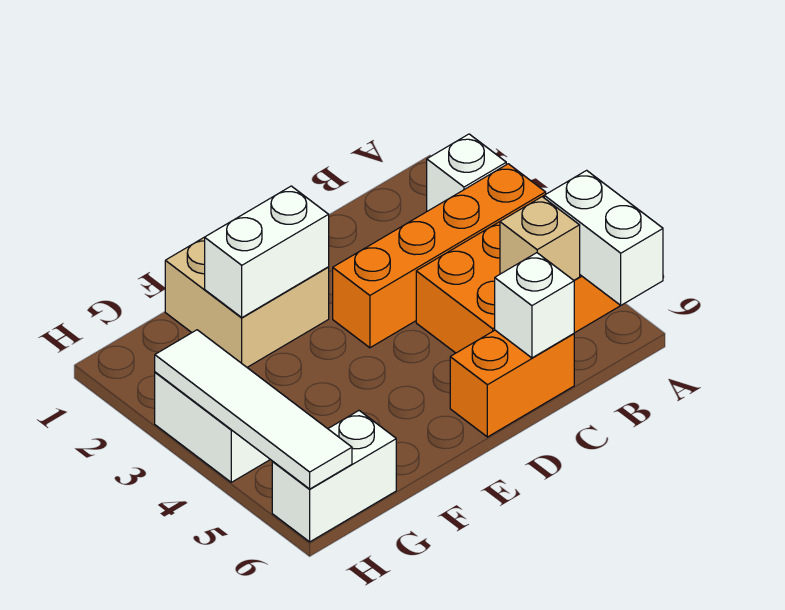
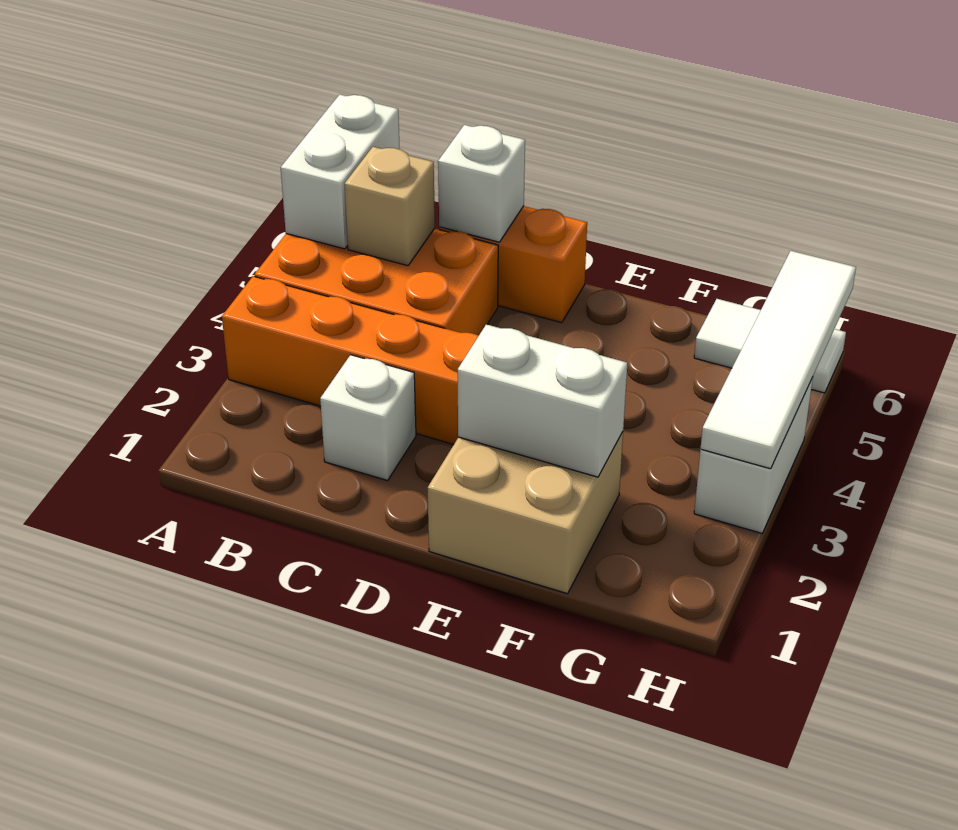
white 1x1 brick [427,134,506,211] -> white 1x1 brick moved to [320,355,416,481]
white 1x2 brick [272,411,396,542] -> white 1x2 tile [694,299,846,393]

